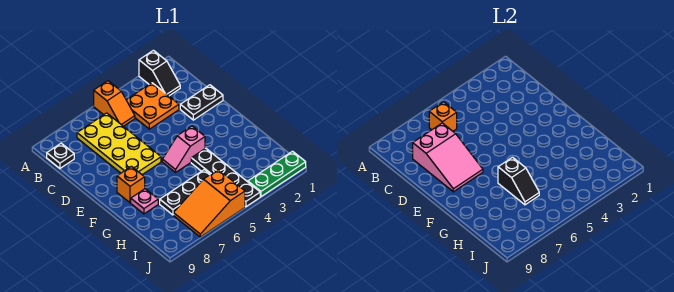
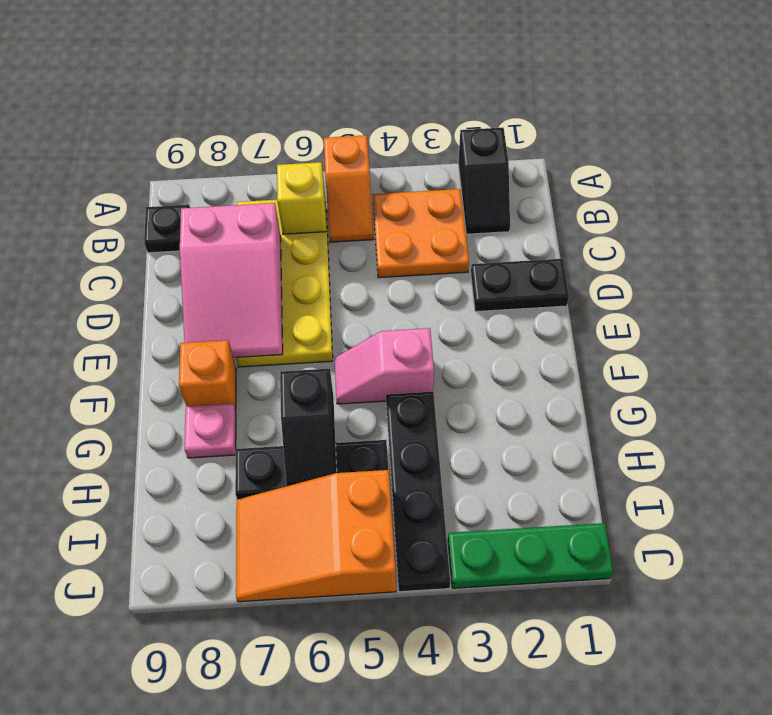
orange 1x1 brick [429,102,457,131] -> yellow 1x1 brick [277,162,327,234]

